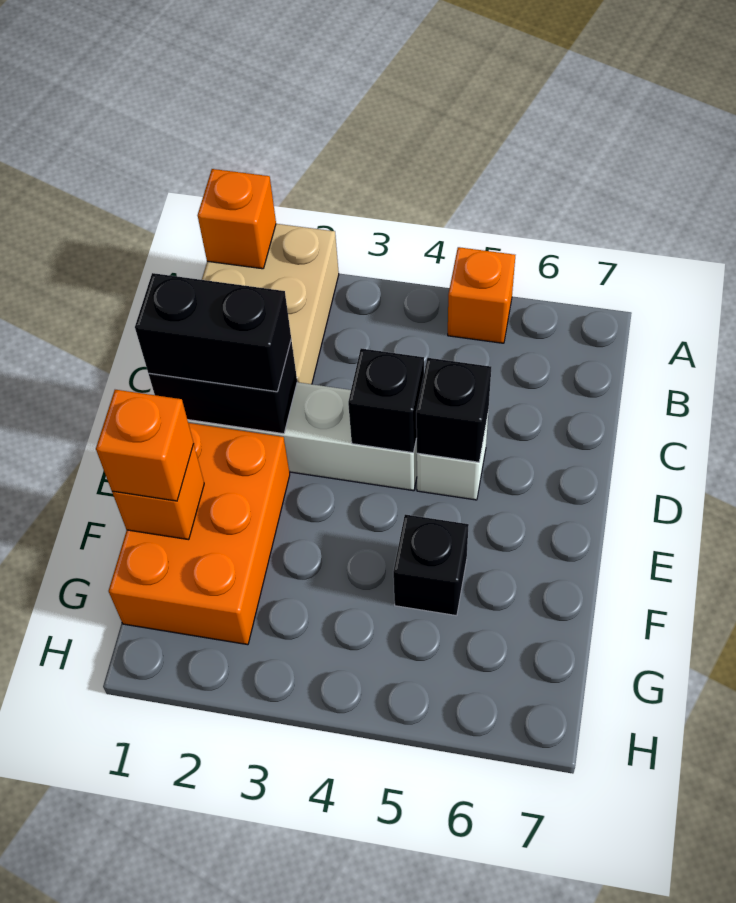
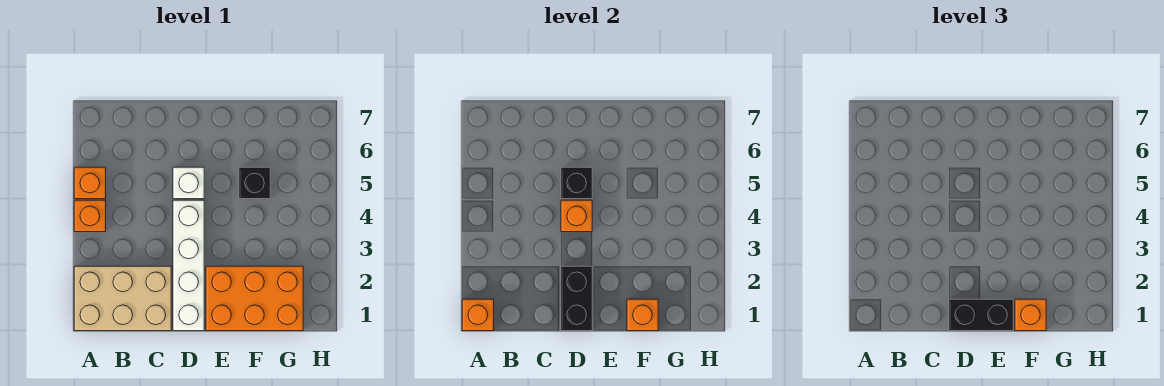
none -> orange 1x1 brick [74,200,106,232]
black 1x2 brick [135,273,291,392] -> black 1x2 brick turned to [949,299,1013,331]
black 1x1 brick [348,348,424,453] -> orange 1x1 brick [561,200,592,232]

